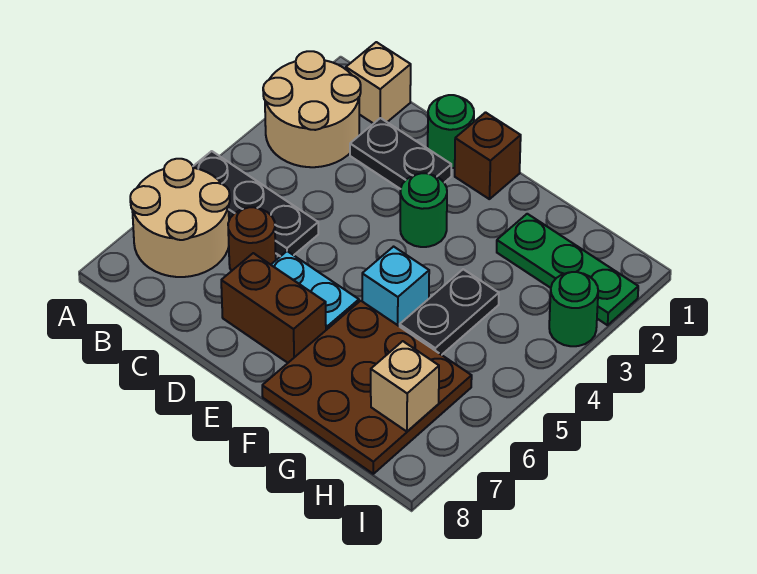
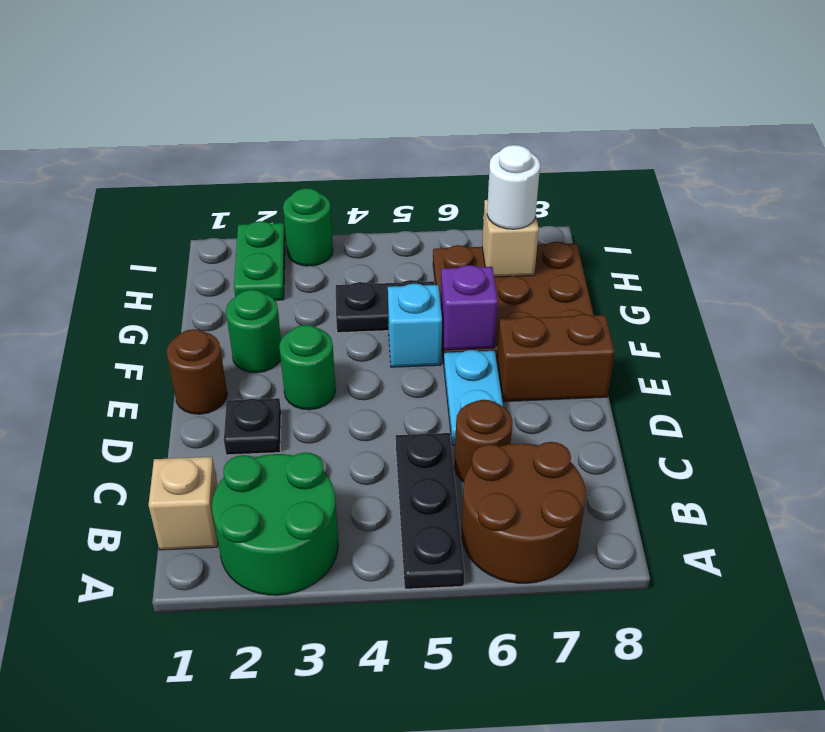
tan 2x2 round brick [263,51,361,167] -> green 2x2 round brick [212,452,338,595]
tan 2x2 round brick [130,159,230,277] -> brown 2x2 round brick [462,442,586,583]
black 1x2 plate [350,118,451,189] -> black 1x1 plate [224,398,281,455]
green 1x1 round brick [428,95,474,168] -> green 1x1 round brick moved to [226,290,281,373]
brown 1x2 brick [221,253,326,363] -> brown 1x2 brick turned to [497,314,615,402]
brown 1x1 brick [455,112,521,199] -> brown 1x1 round brick [167,329,227,414]
none -> purple 1x1 brick [441,265,498,350]
green 1x3 plate [497,214,638,325] -> green 1x2 plate [234,221,285,300]
none -> white 1x1 round brick [487,145,540,229]

